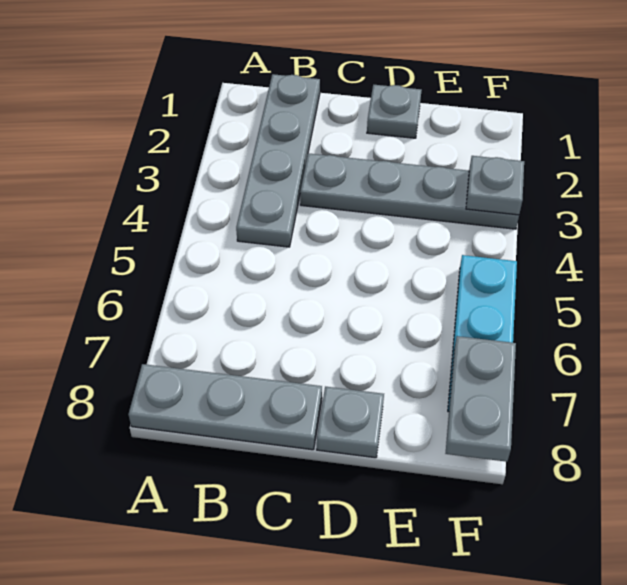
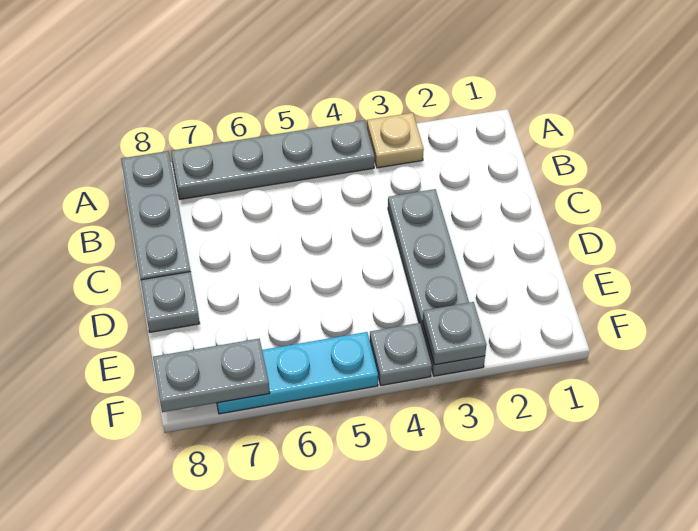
none -> tan 1x1 plate [367,113,424,168]
grey 1x4 plate [236,74,320,247] -> grey 1x4 plate moved to [171,120,375,199]
grey 1x1 plate [367,85,422,138] -> grey 1x1 plate moved to [370,323,432,385]

